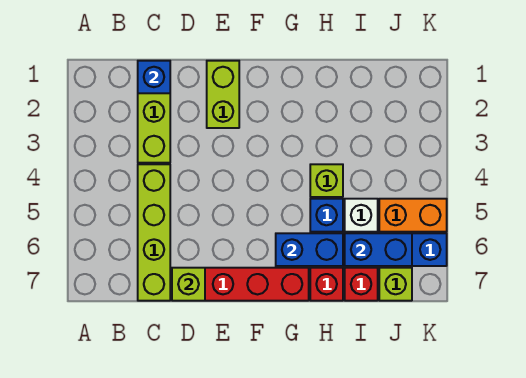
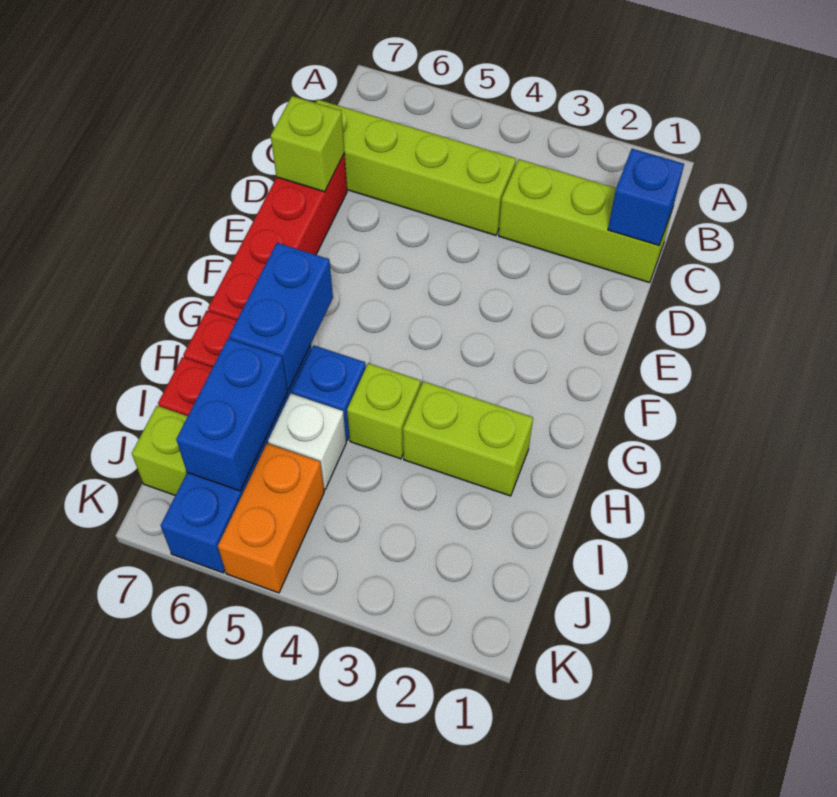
lime 1x2 brick [207,61,239,128] -> lime 1x2 brick moved to [403,381,533,496]

